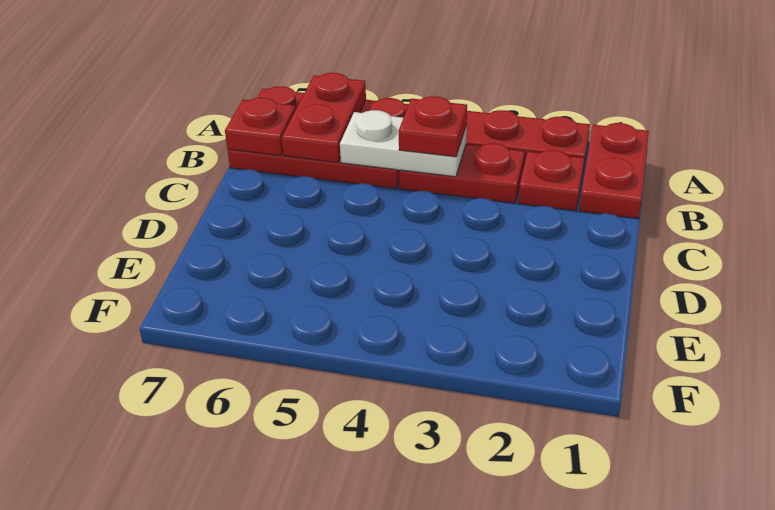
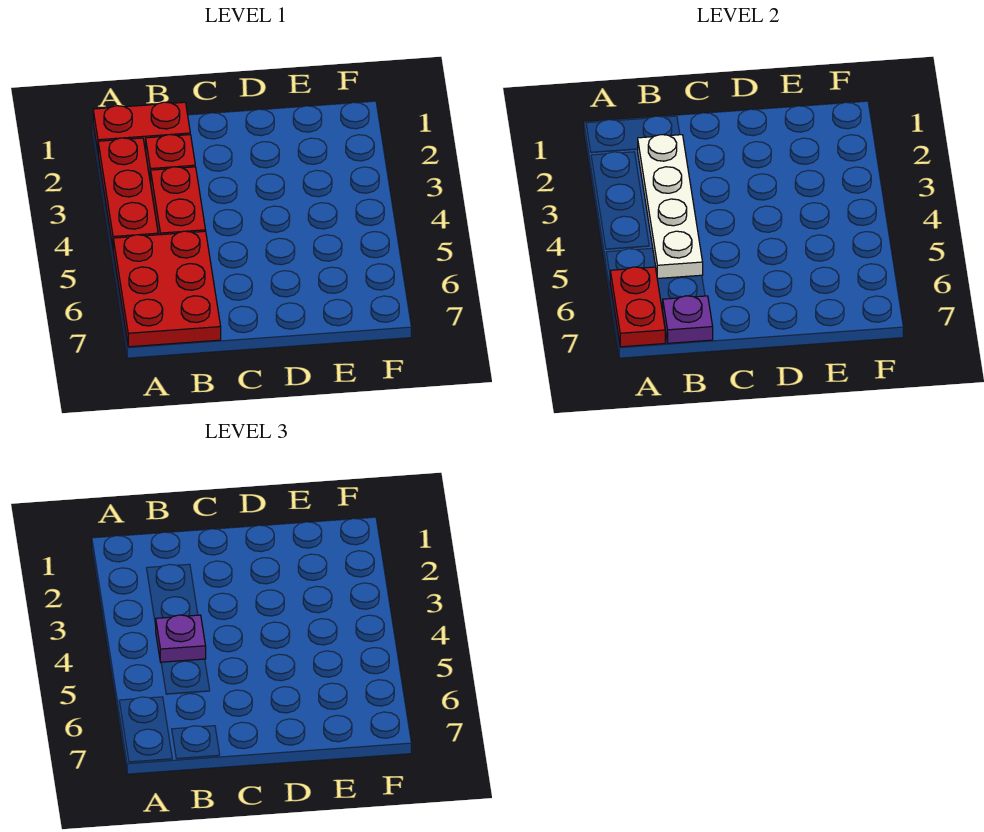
red 1x2 plate [282,73,366,162] -> red 1x2 plate turned to [610,267,665,347]
white 1x2 plate [340,110,467,177] -> white 1x4 plate [638,135,703,279]
red 1x1 plate [399,96,467,157] -> purple 1x1 plate [155,615,206,662]
red 1x1 plate [225,98,296,156] -> purple 1x1 plate [663,296,713,343]

